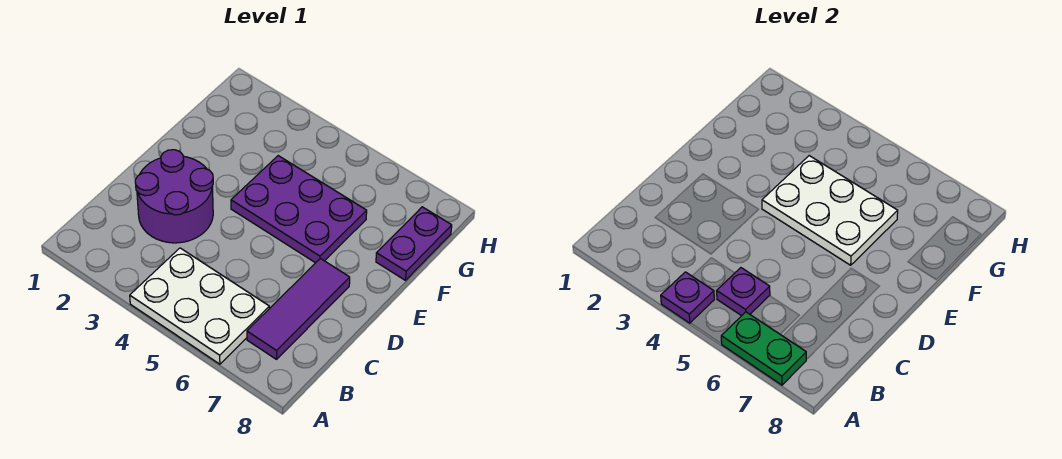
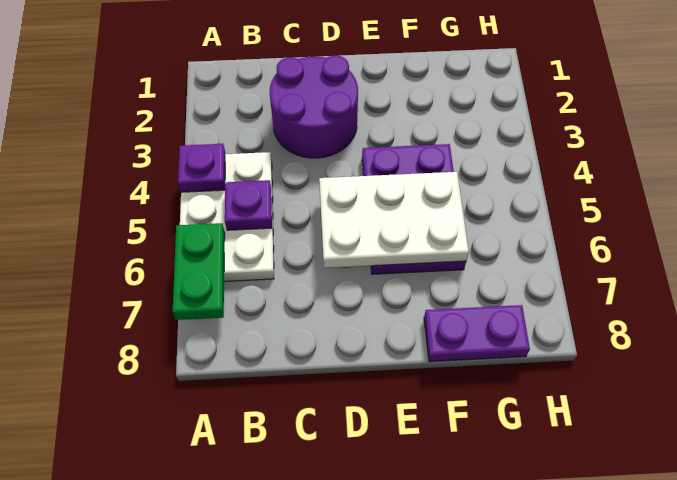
purple 1x3 tile [247,259,350,359] -> none
white 2x3 plate [762,156,898,265] -> white 2x3 plate turned to [319,172,469,268]

